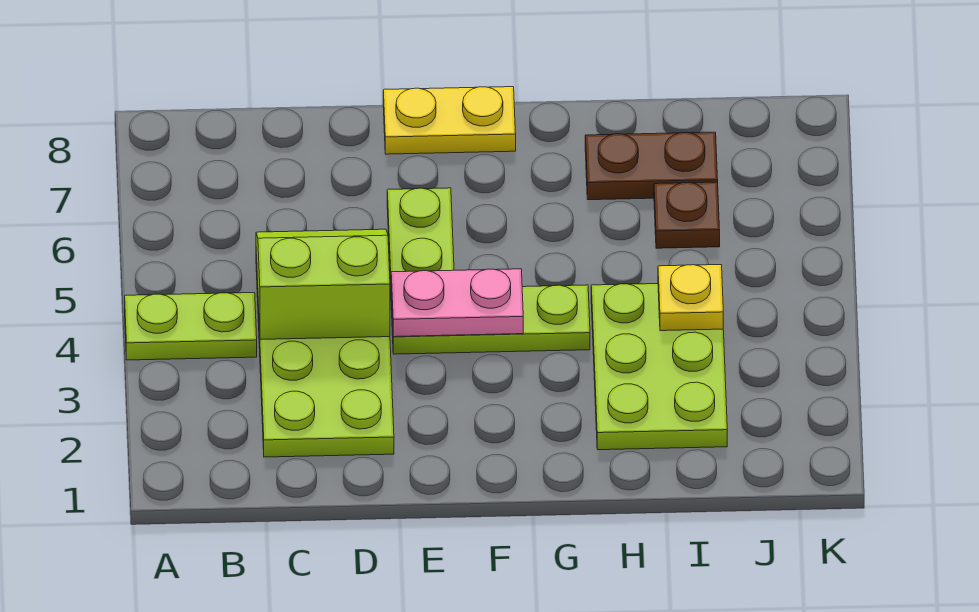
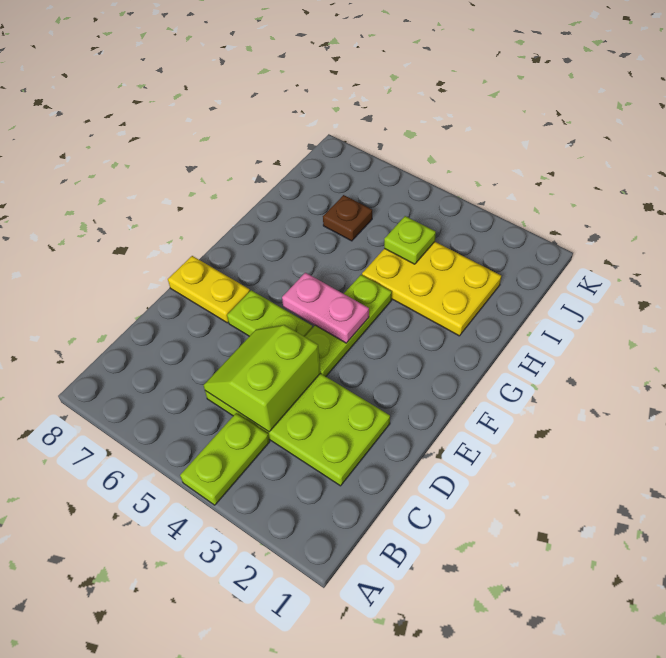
pink 1x2 plate [391,269,523,337] -> pink 1x2 plate turned to [282,273,369,343]
yellow 1x2 plate [383,87,516,154] -> yellow 1x2 plate turned to [168,256,250,323]
lime 2x3 plate [591,284,727,450] -> yellow 2x3 plate [362,242,501,336]
brown 1x2 plate [585,132,718,200] -> none
yellow 1x1 plate [658,265,723,331] -> lime 1x1 plate [384,216,436,264]

